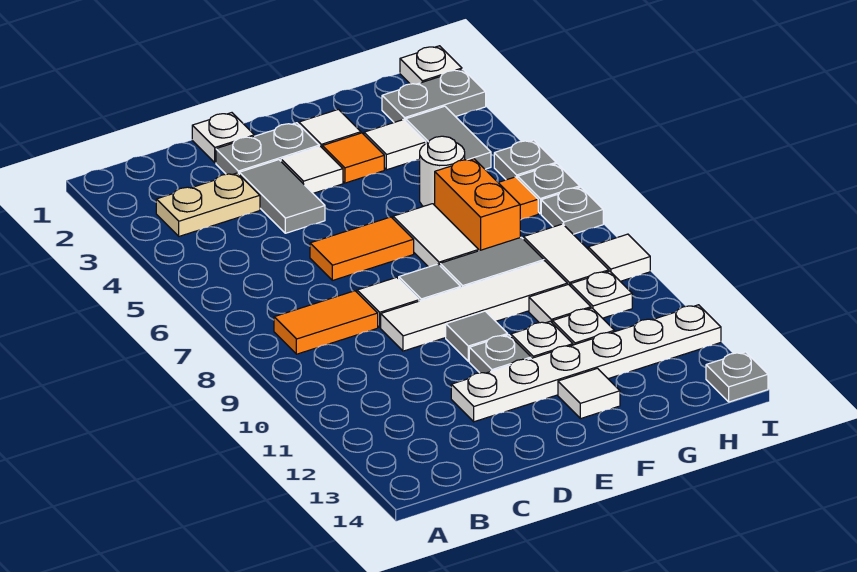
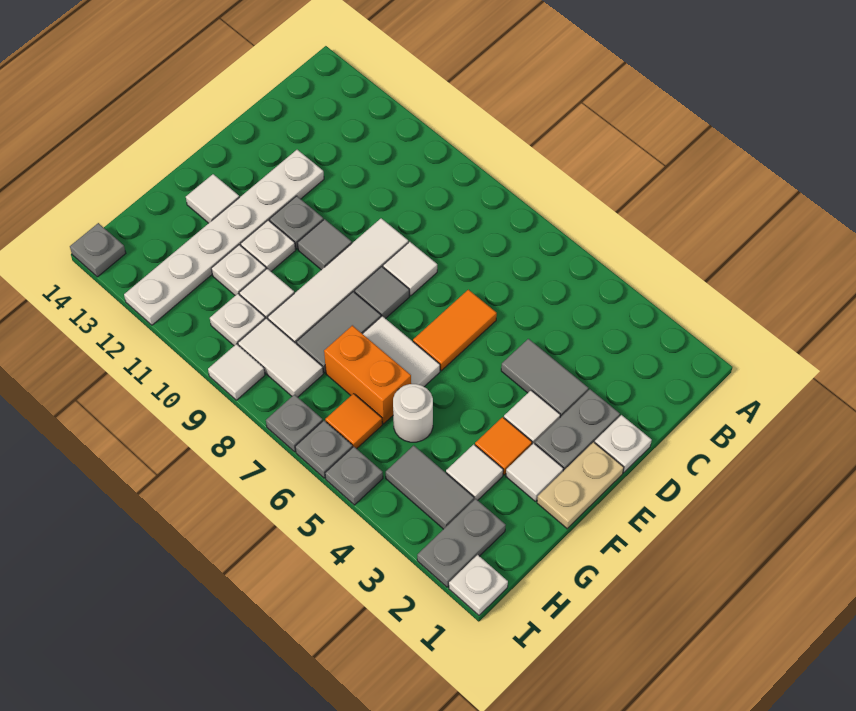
tan 1x2 plate [156,173,260,236] -> tan 1x2 plate moved to [537,442,624,529]
orange 1x2 tile [274,291,378,354] -> none

